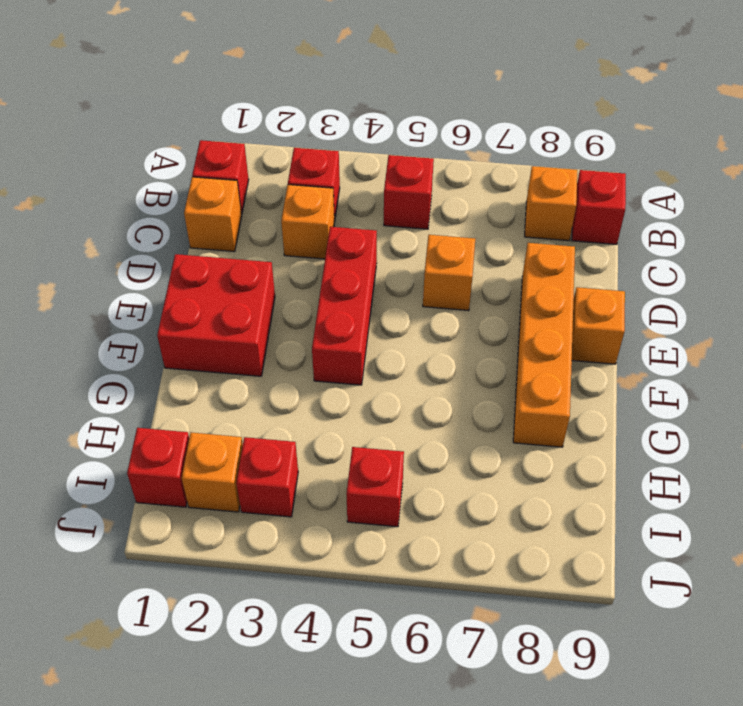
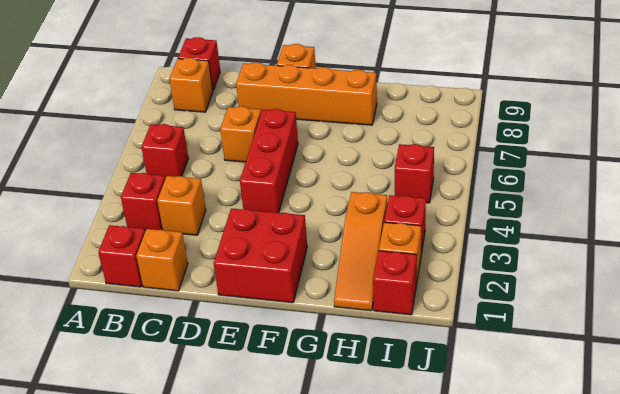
red 1x3 brick [312,227,377,385] -> red 1x3 brick turned to [240,109,298,213]
none -> orange 1x3 slope [334,192,388,311]

